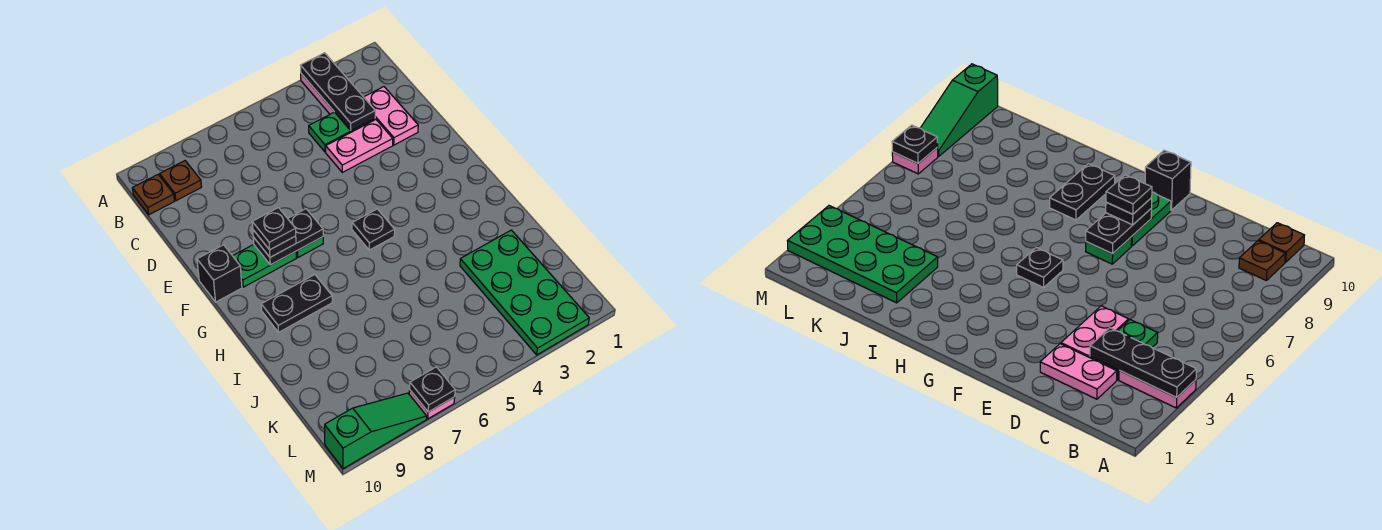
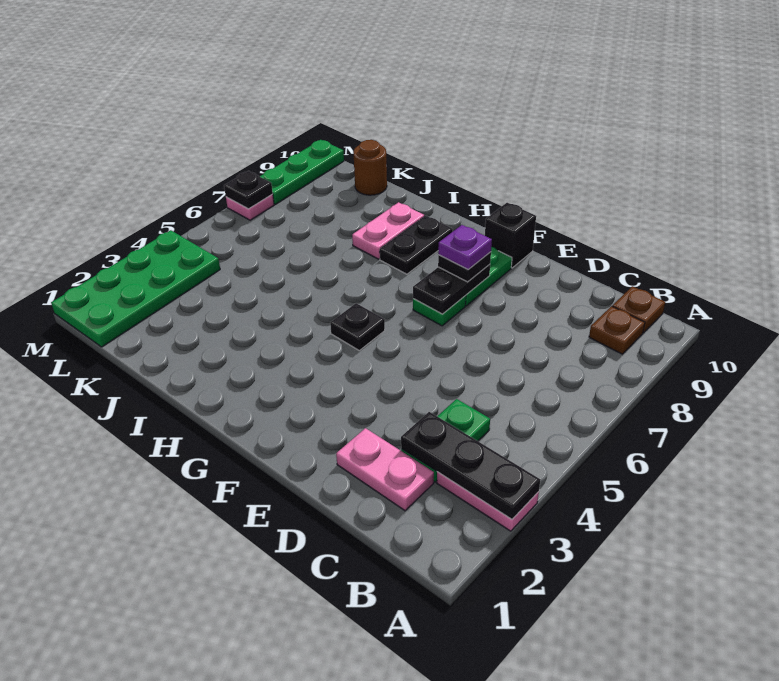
pink 1x2 plate [326,119,393,172] -> pink 1x2 plate moved to [352,202,424,259]
black 1x1 plate [252,208,296,250] -> purple 1x1 plate [438,225,492,269]
green 2x4 plate [460,230,589,355] -> green 2x4 plate turned to [51,230,220,347]
none -> brown 1x1 round brick [353,140,387,195]
green 1x3 slope [325,393,427,469] -> green 1x3 plate [260,140,344,204]

